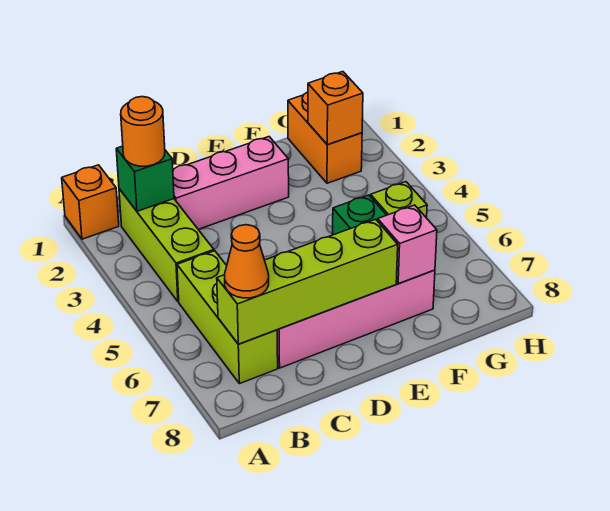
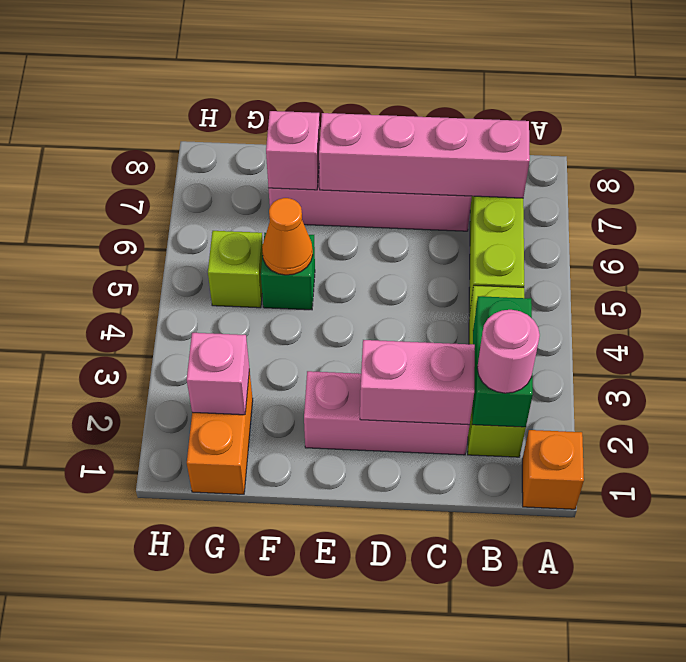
green 1x1 brick [116,146,174,211] -> green 1x2 brick [472,296,533,427]
orange 1x1 round brick [121,97,165,166] -> pink 1x1 round brick [477,310,540,393]
lime 1x4 brick [217,219,398,344] -> pink 1x4 brick [319,113,530,198]
orange 1x1 cone [225,225,269,298] -> orange 1x1 cone moved to [262,198,313,275]
none -> pink 1x2 brick [360,340,475,425]
orange 1x1 brick [308,72,363,145] -> pink 1x1 brick [187,333,249,415]

